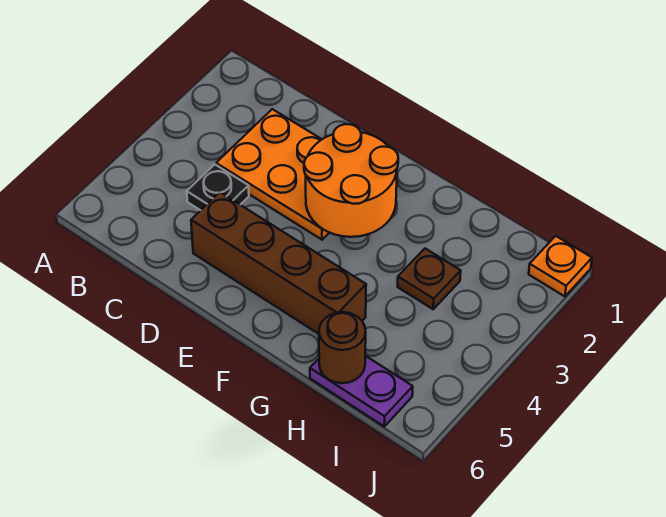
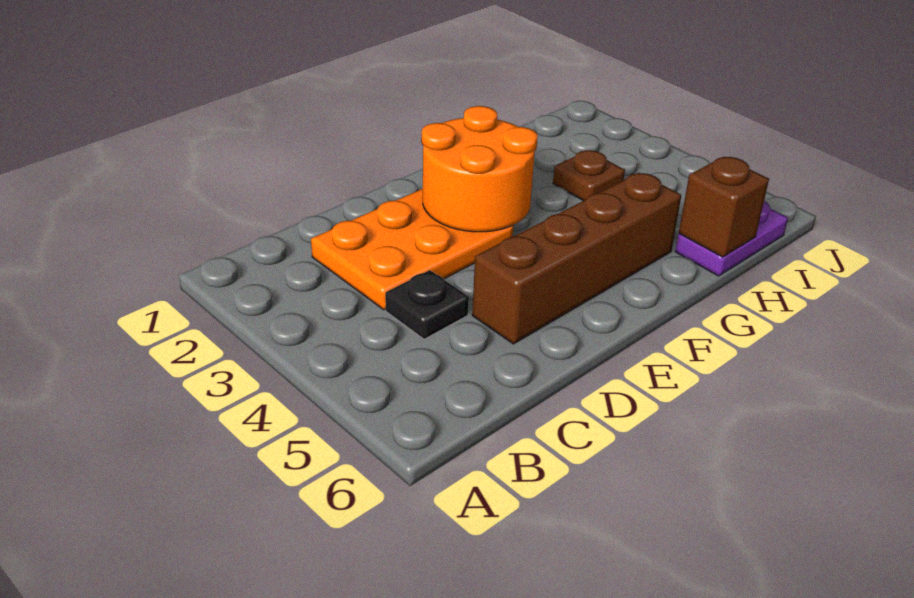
brown 1x1 round brick [319,312,366,383] -> brown 1x1 brick [679,157,769,257]
orange 1x1 plate [529,236,592,296] -> none

